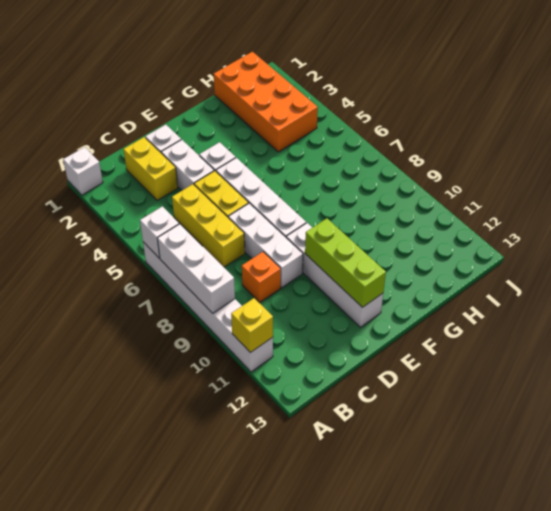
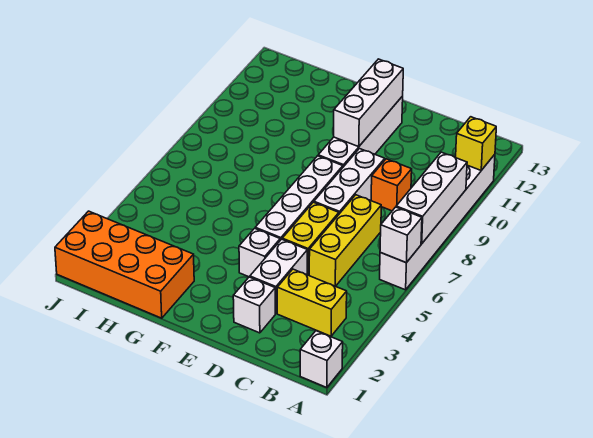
yellow 1x2 brick [124,137,178,201] -> yellow 1x2 brick turned to [277,269,347,336]
lime 1x3 brick [305,218,386,307] -> white 1x3 brick [334,59,403,147]
orange 2x4 brick [214,52,318,152] -> orange 2x4 brick turned to [55,211,194,318]

